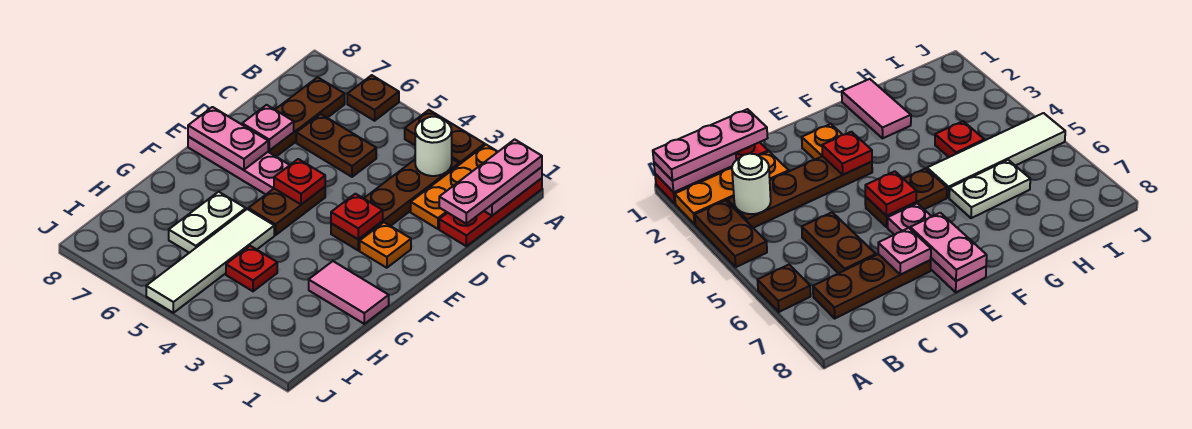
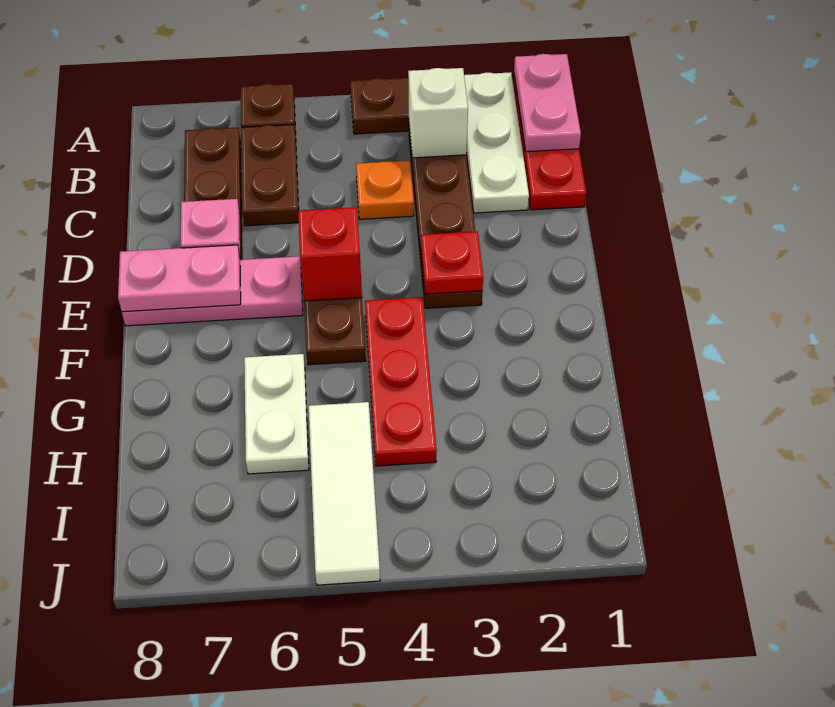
pink 1x3 plate [439,139,542,224] -> none
orange 1x3 plate [411,145,498,229] -> white 1x3 plate [464,72,529,213]
white 1x1 round brick [415,117,452,176] -> white 1x1 brick [408,68,468,158]
brown 1x2 plate [296,114,376,177] -> brown 1x2 plate turned to [241,124,299,226]
orange 1x1 plate [360,222,411,268] -> orange 1x1 plate moved to [356,161,414,219]
red 1x1 plate [274,159,325,205] -> red 1x1 brick [298,207,362,301]
pink 1x2 tile [309,261,389,324] -> none
white 1x4 tile [146,209,274,313] -> white 1x3 tile [309,402,380,585]
red 1x1 plate [226,246,277,291] -> red 1x3 plate [365,297,437,466]

